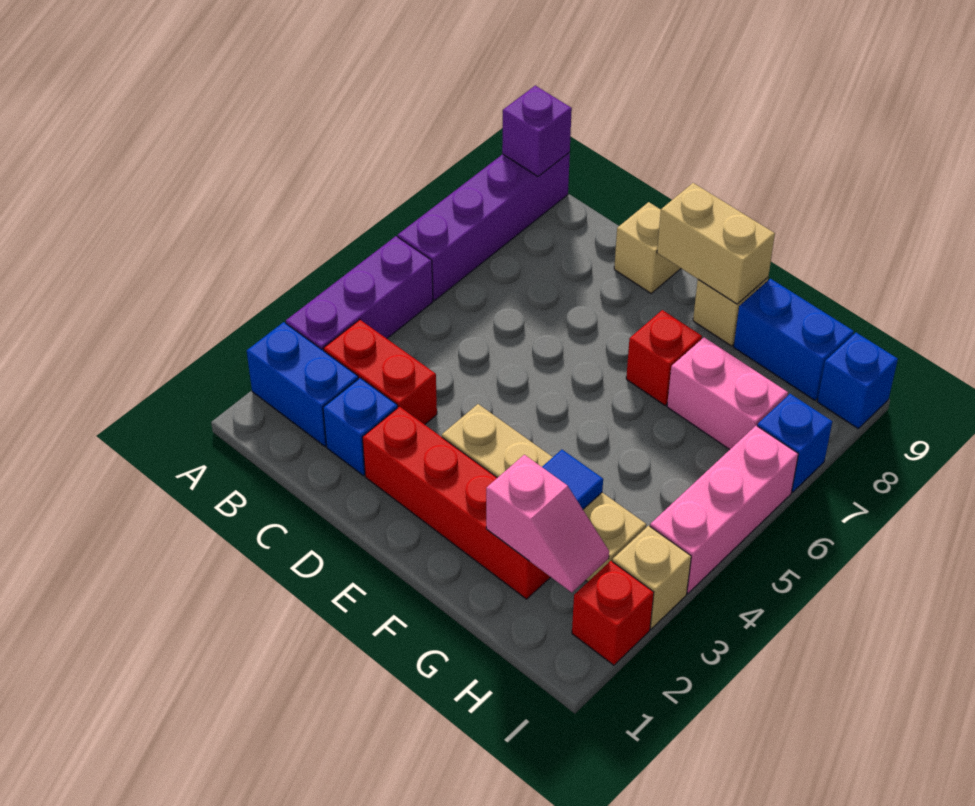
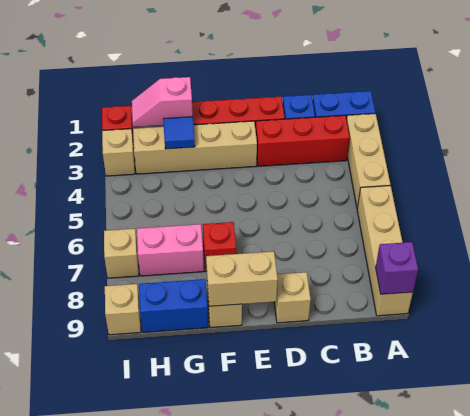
purple 1x3 brick [286,236,433,351] -> tan 1x3 brick [346,114,390,208]
purple 1x4 brick [398,152,570,300] -> tan 1x4 brick [357,186,413,316]
red 1x2 brick [323,320,437,425] -> red 1x3 brick [256,115,350,166]
pink 1x3 brick [650,426,798,593] -> none
blue 1x1 brick [757,394,832,492] -> tan 1x1 brick [104,229,139,278]
blue 1x1 brick [817,333,898,428] -> tan 1x1 brick [105,284,141,335]

